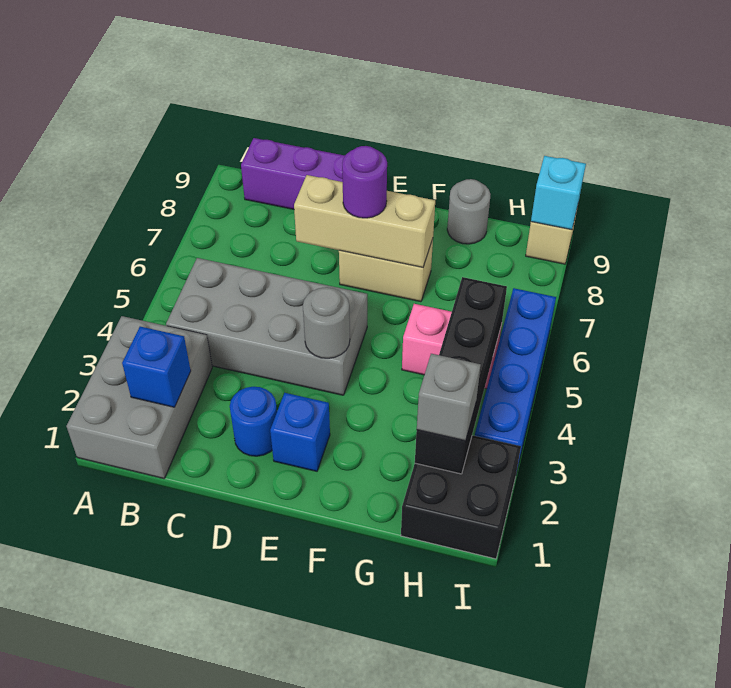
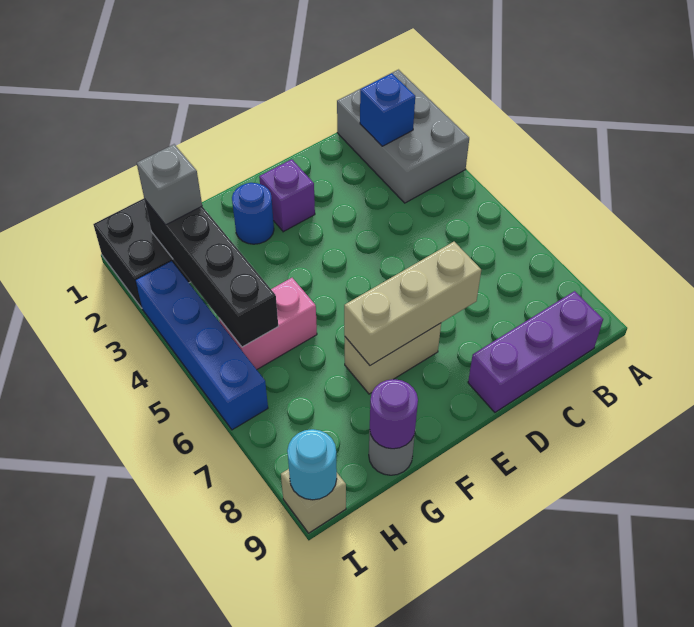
grey 2x4 brick [166,258,367,395] -> none
blue 1x1 round brick [230,387,277,456] -> blue 1x1 round brick moved to [232,183,274,244]
blue 1x1 brick [270,393,330,471] -> purple 1x1 brick [259,159,315,232]
grey 1x1 round brick [303,287,350,358] -> none
purple 1x1 round brick [342,146,387,218] -> purple 1x1 round brick moved to [370,379,418,449]
cyan 1x1 brick [531,156,586,230] -> cyan 1x1 round brick [287,429,337,500]

